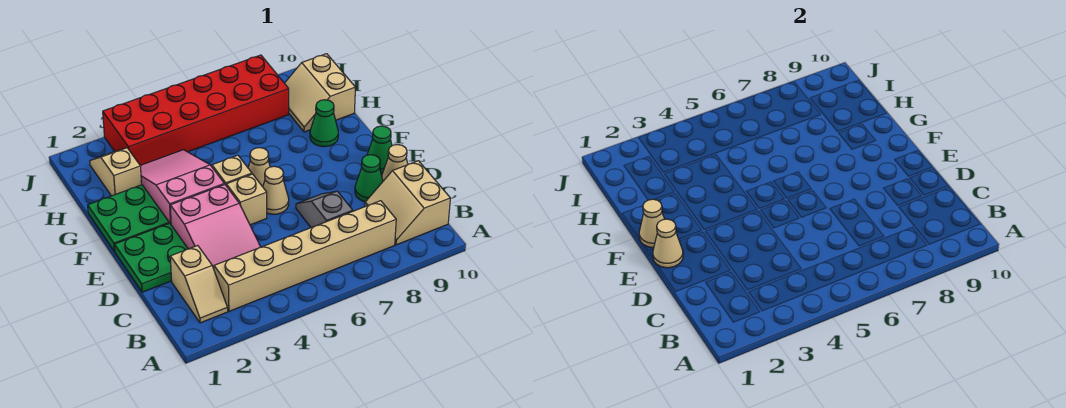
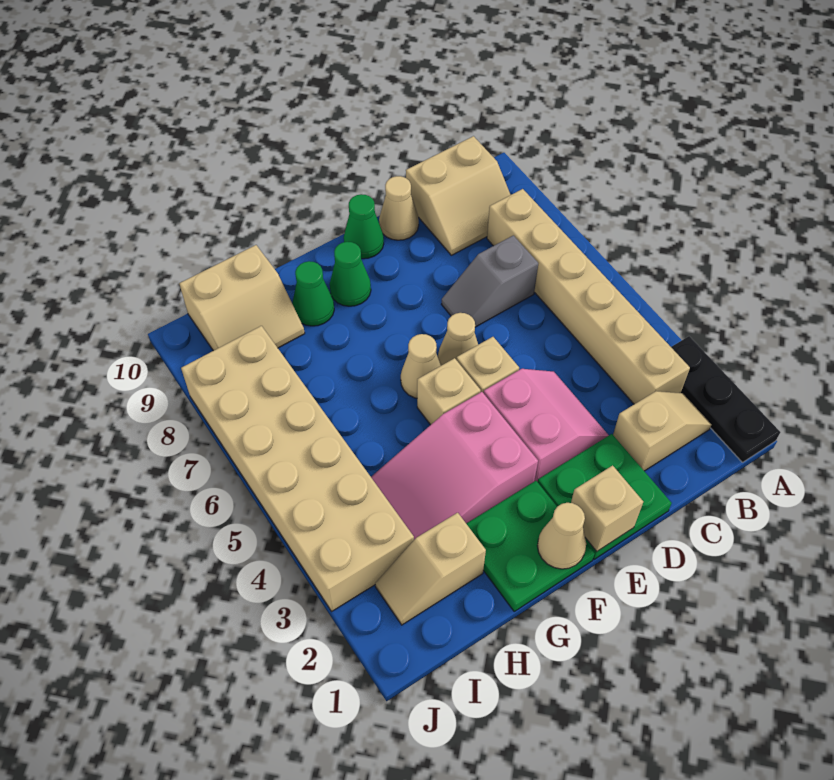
none -> black 1x3 plate [671,336,780,462]
pink 2x3 slope [170,184,260,269] -> pink 2x2 slope [484,369,609,482]
green 1x1 cone [355,155,383,202] -> green 1x1 cone moved to [330,242,371,306]
tan 1x1 cone [653,219,683,268] -> tan 1x1 brick [571,465,643,552]
red 2x6 brick [103,55,289,165] -> tan 2x6 brick [181,326,414,611]

